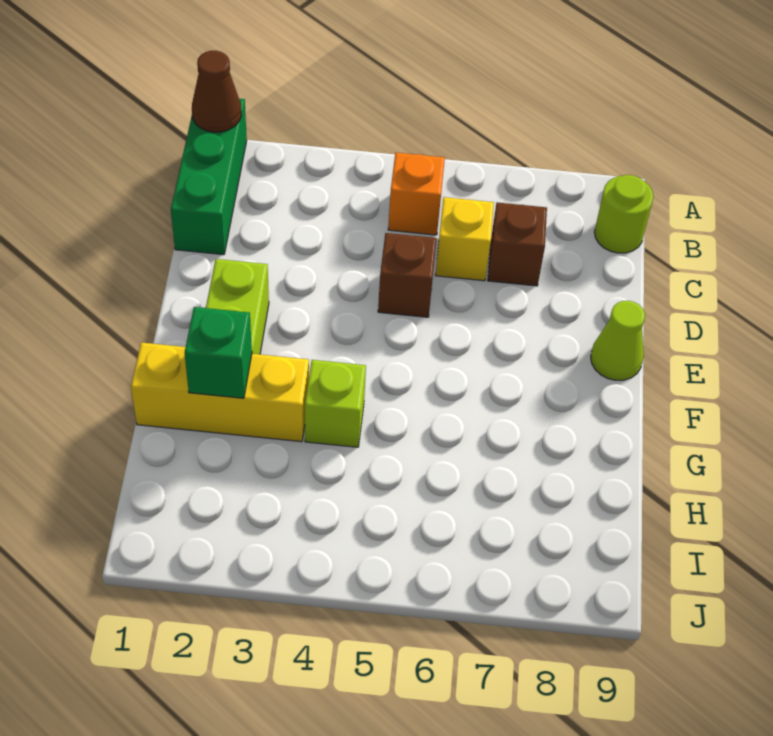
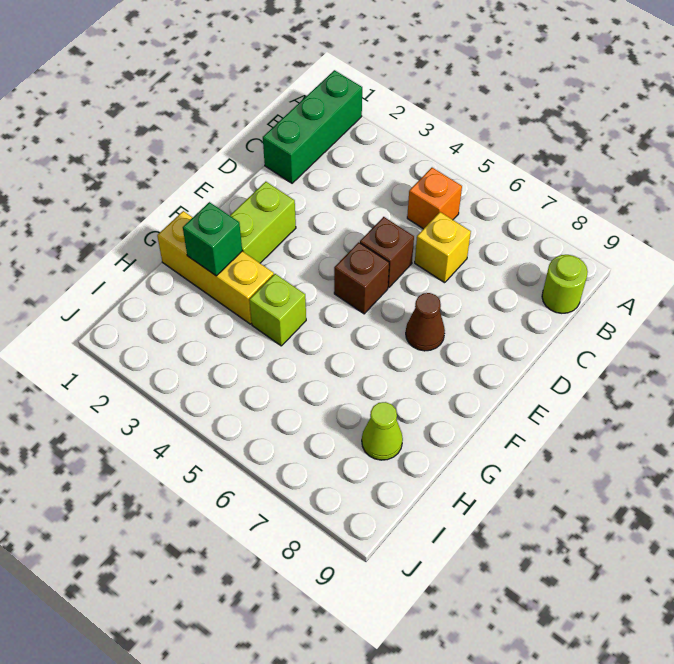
brown 1x1 cone [192,51,241,132] -> brown 1x1 cone moved to [406,293,445,351]
brown 1x1 brick [488,202,547,286] -> brown 1x1 brick moved to [334,242,389,314]
lime 1x1 cone [591,301,645,380] -> lime 1x1 cone moved to [362,402,403,460]

